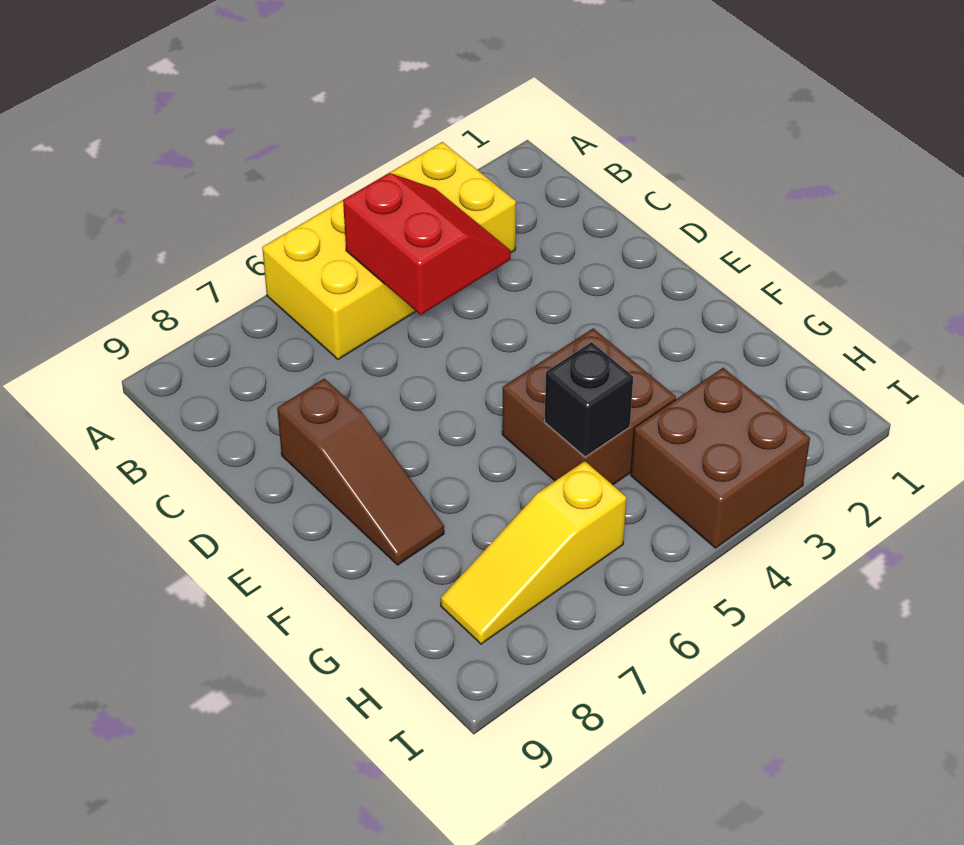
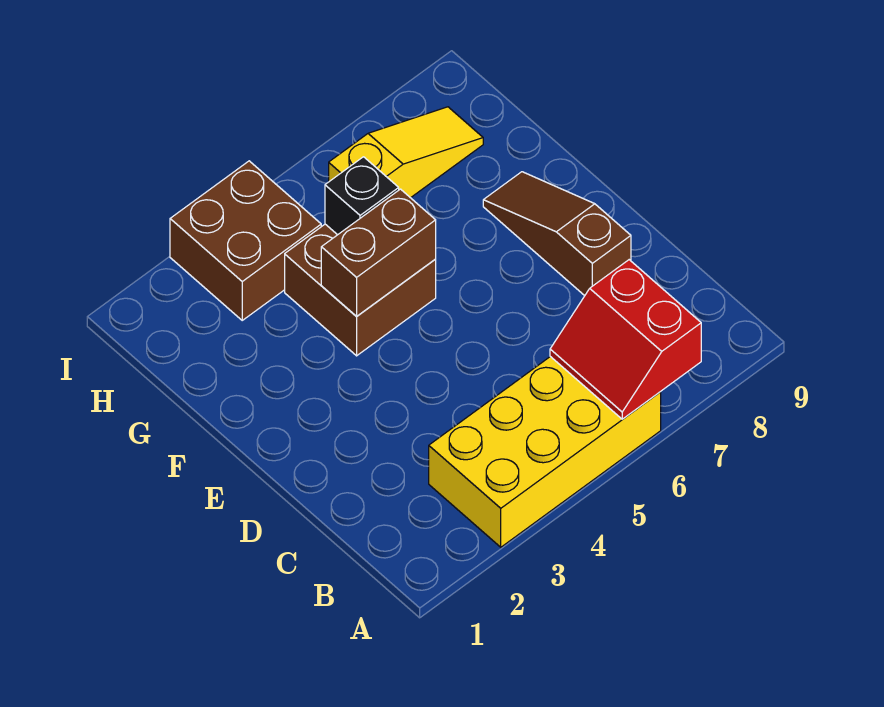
red 2x2 slope [343,173,511,315] -> red 2x2 slope moved to [550,260,701,419]
none -> brown 1x2 brick [321,189,436,317]

